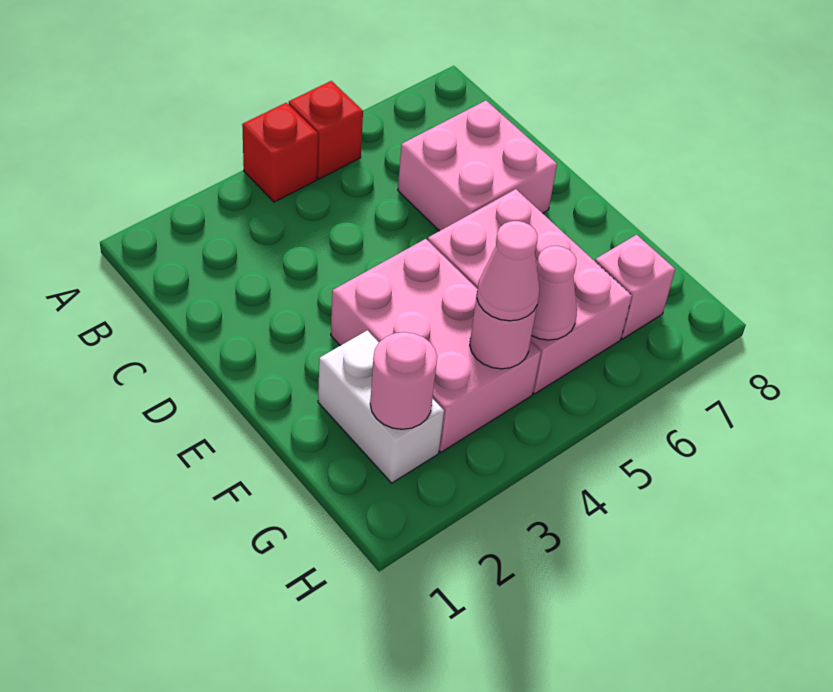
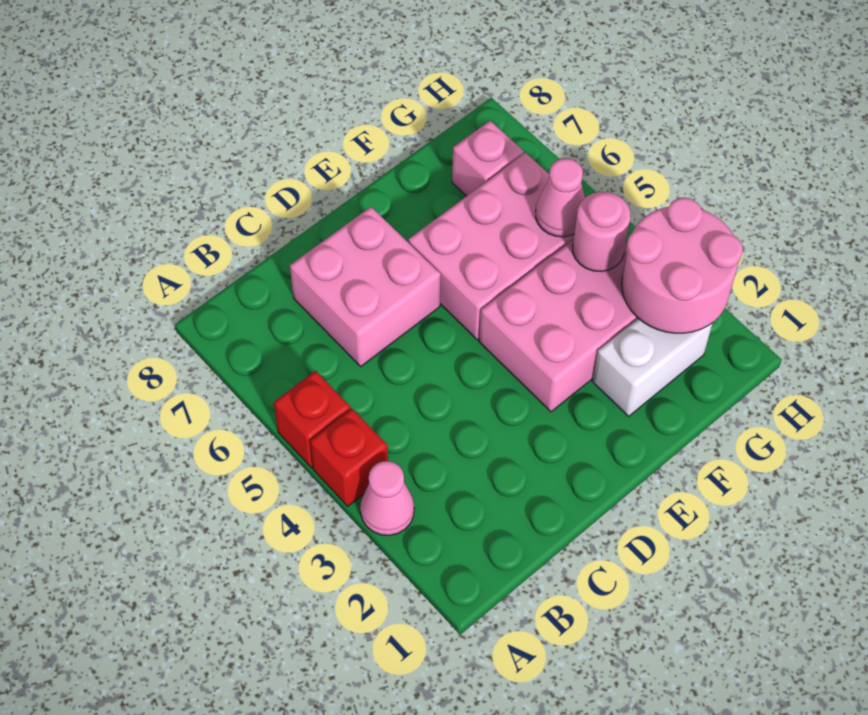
pink 1x1 round brick [370,332,437,429] -> pink 2x2 round brick [622,198,743,333]
pink 1x1 cone [477,221,540,321] -> pink 1x1 cone moved to [360,461,414,535]

